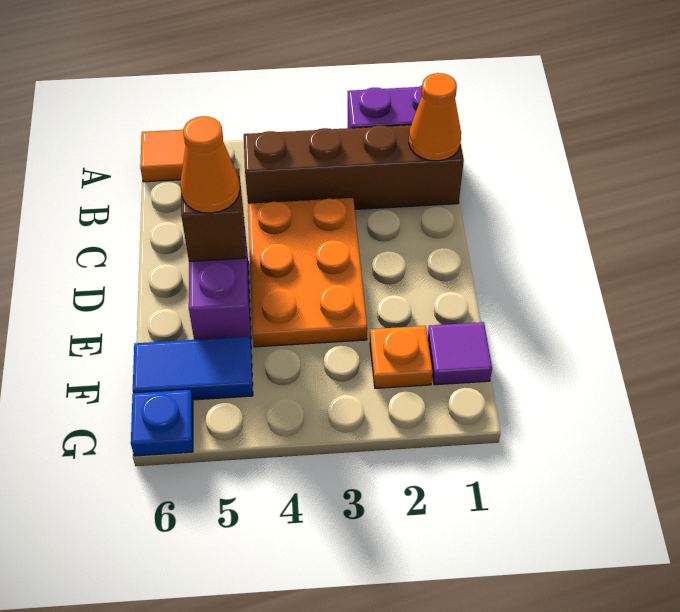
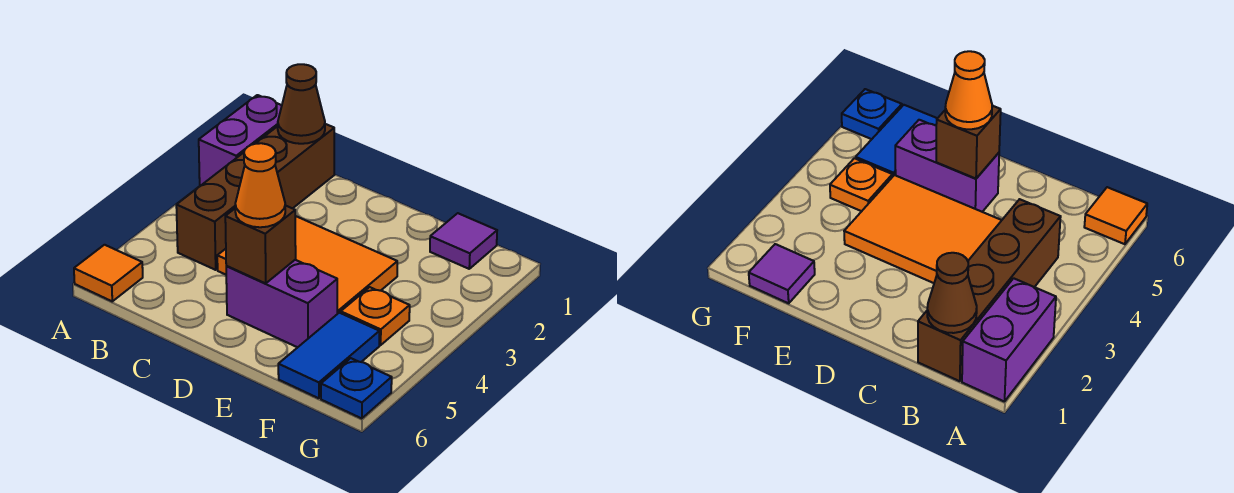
orange 1x1 cone [409,73,461,161] -> brown 1x1 cone [278,64,325,144]
orange 2x3 plate [248,198,367,347] -> orange 2x3 tile [217,216,397,314]
orange 1x1 plate [370,326,432,388] -> orange 1x1 plate moved to [341,287,410,345]

